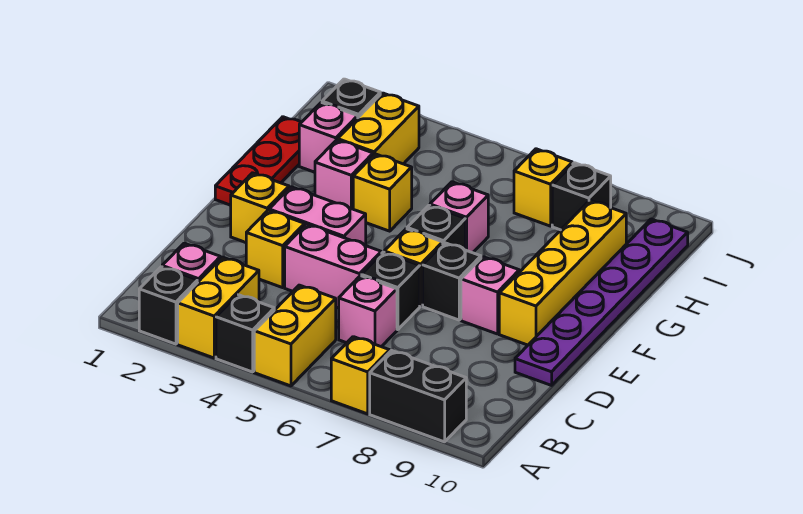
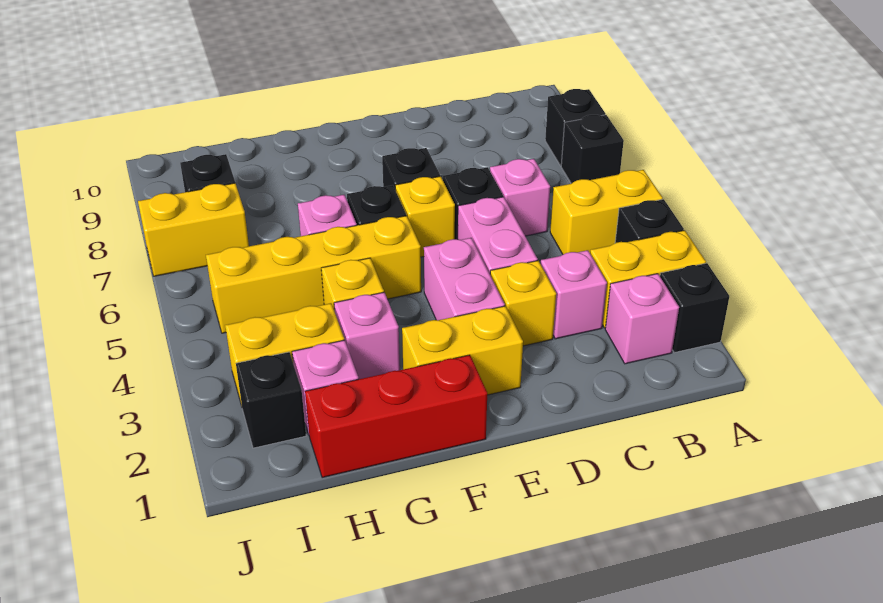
yellow 1x1 brick [331,337,390,414] -> black 1x1 brick [561,115,624,184]
black 1x2 brick [370,351,466,442] -> black 1x1 brick [545,89,605,166]
purple 1x6 plate [515,219,688,385] -> none
yellow 1x1 brick [230,173,289,243] -> yellow 1x2 brick [402,306,523,395]
pink 1x1 brick [461,257,519,334] -> pink 1x1 brick moved to [541,250,607,339]
yellow 1x4 brick [499,200,626,345] -> yellow 1x4 brick moved to [206,216,421,333]
red 1x3 plate [215,117,301,205] -> red 1x3 brick [305,355,487,478]
yellow 1x1 brick [514,149,572,226] -> yellow 1x2 brick [138,183,249,276]

